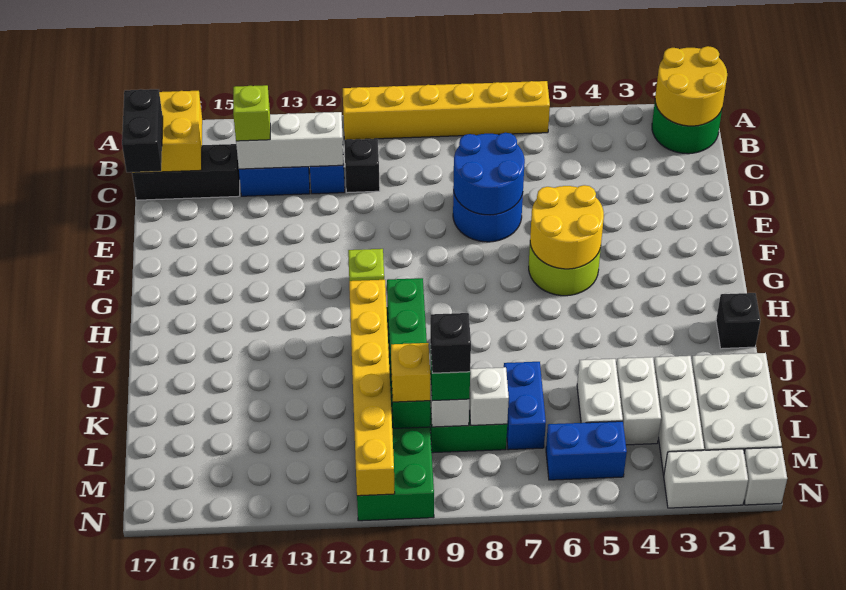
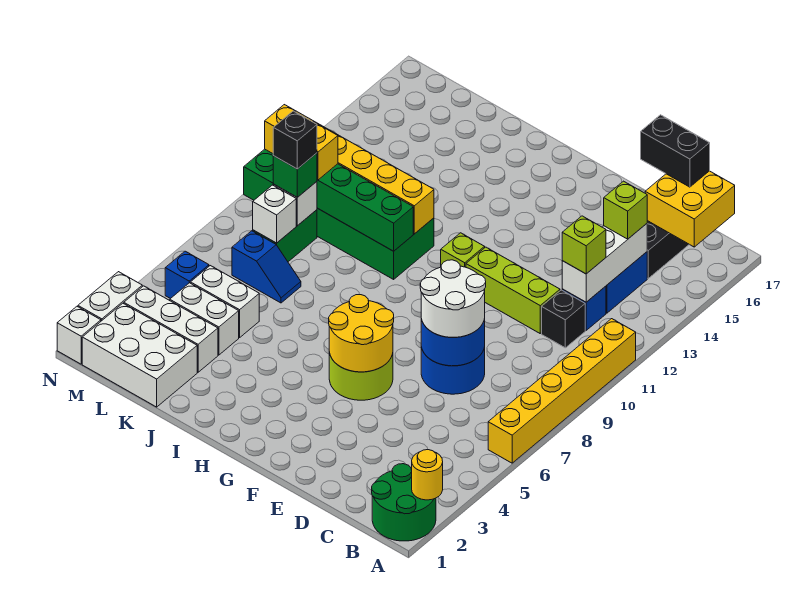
yellow 2x2 round brick [655,46,727,126] -> yellow 1x1 round brick [412,450,443,500]
none -> lime 1x1 brick [562,216,606,274]
none -> white 2x2 round brick [420,260,486,337]
none -> lime 1x3 brick [466,247,560,333]
black 1x1 brick [716,293,760,349] -> none
blue 1x2 brick [504,362,546,450] -> blue 1x2 slope [232,231,301,303]
blue 1x2 brick [546,421,627,480] -> blue 1x1 brick [165,251,209,299]

